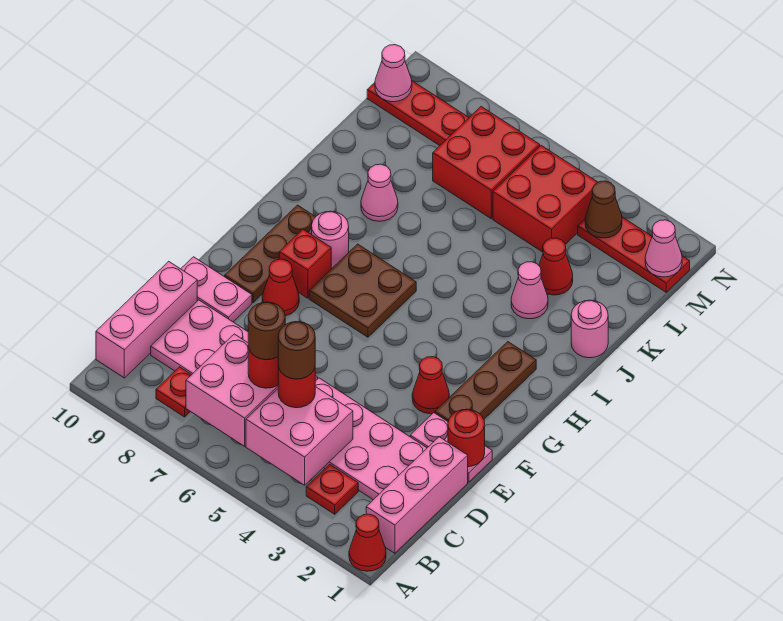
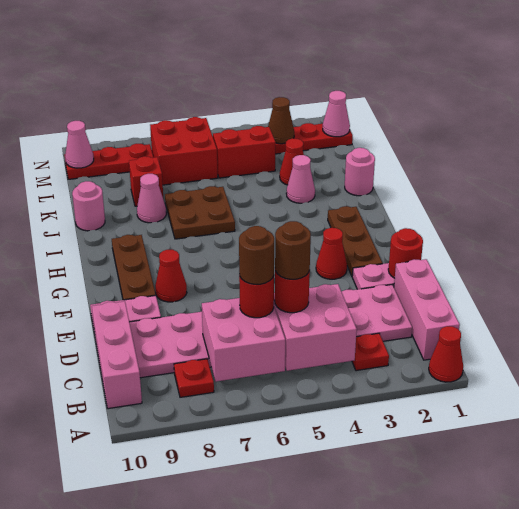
brown 2x2 plate [309,244,416,337] -> brown 2x2 plate moved to [165,186,235,239]
red 1x1 brick [279,229,331,298] -> red 1x1 brick moved to [129,156,163,206]
pink 1x1 round brick [312,211,349,269] -> pink 1x1 round brick moved to [72,181,105,231]
red 2x2 brick [493,146,598,252] -> red 1x2 brick [213,126,276,178]

